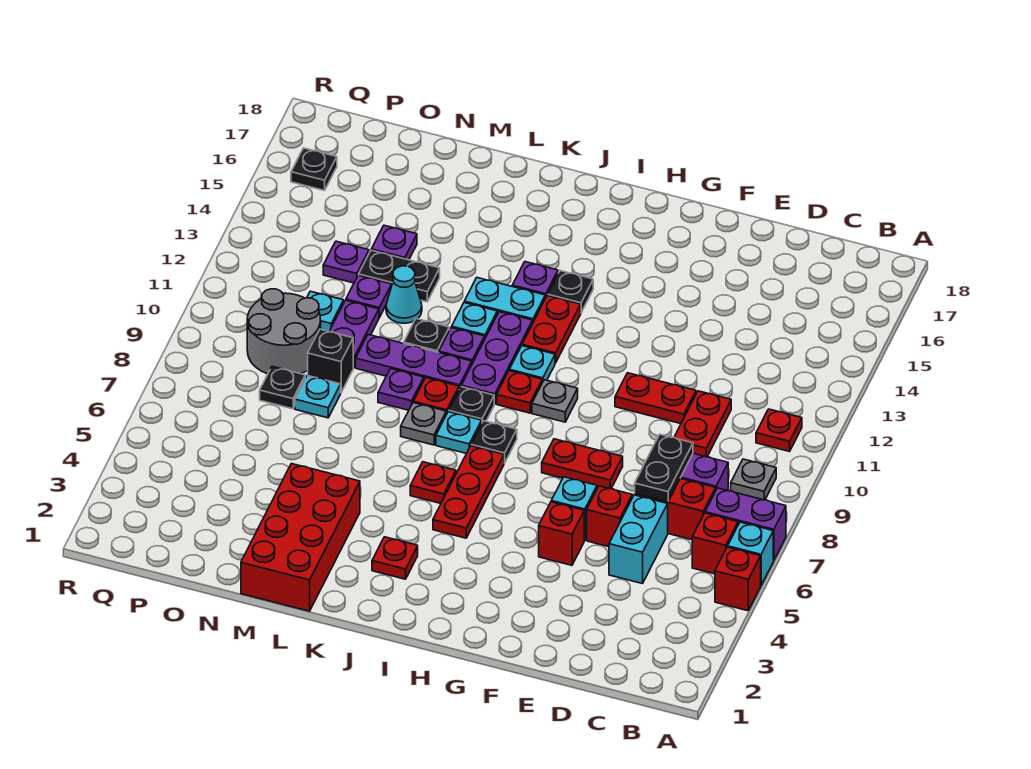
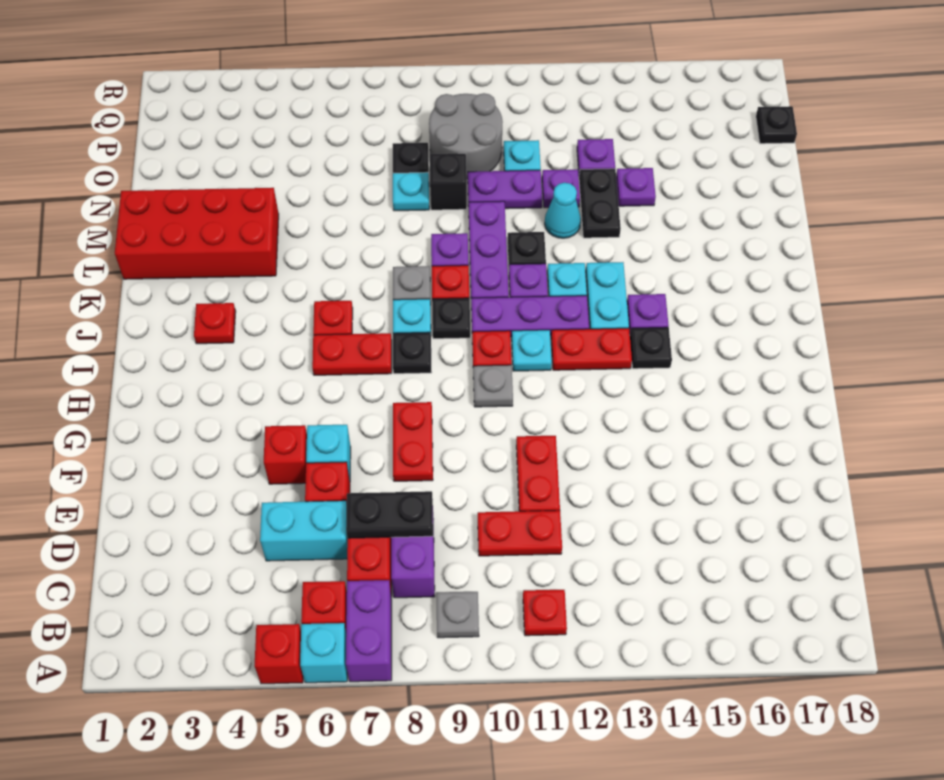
red 1x3 plate [433,446,504,538] -> red 1x2 plate [312,333,392,375]
black 1x1 plate [291,148,337,191] -> black 1x1 plate moved to [756,106,797,144]

